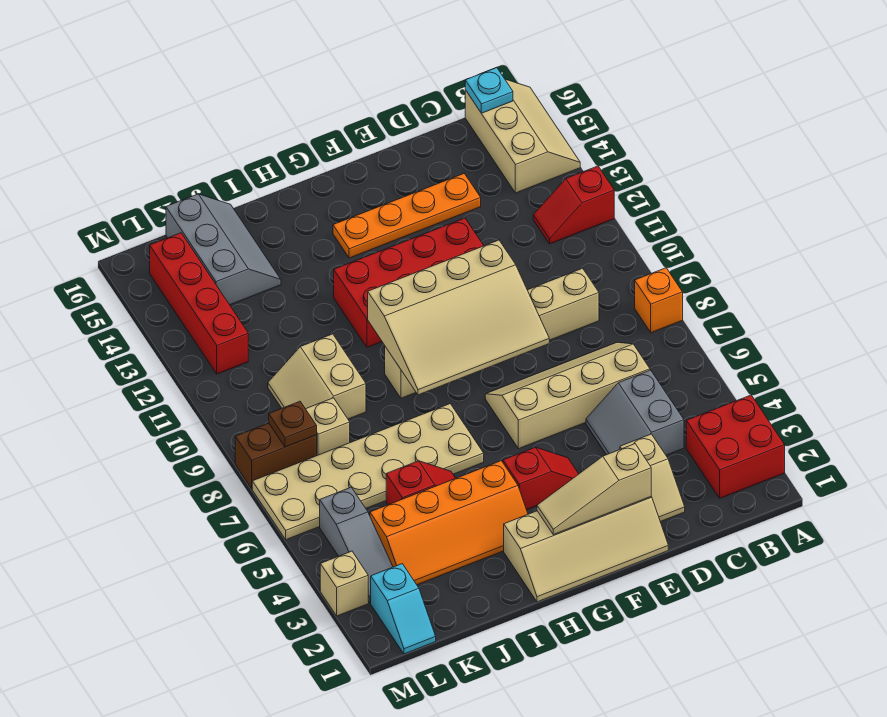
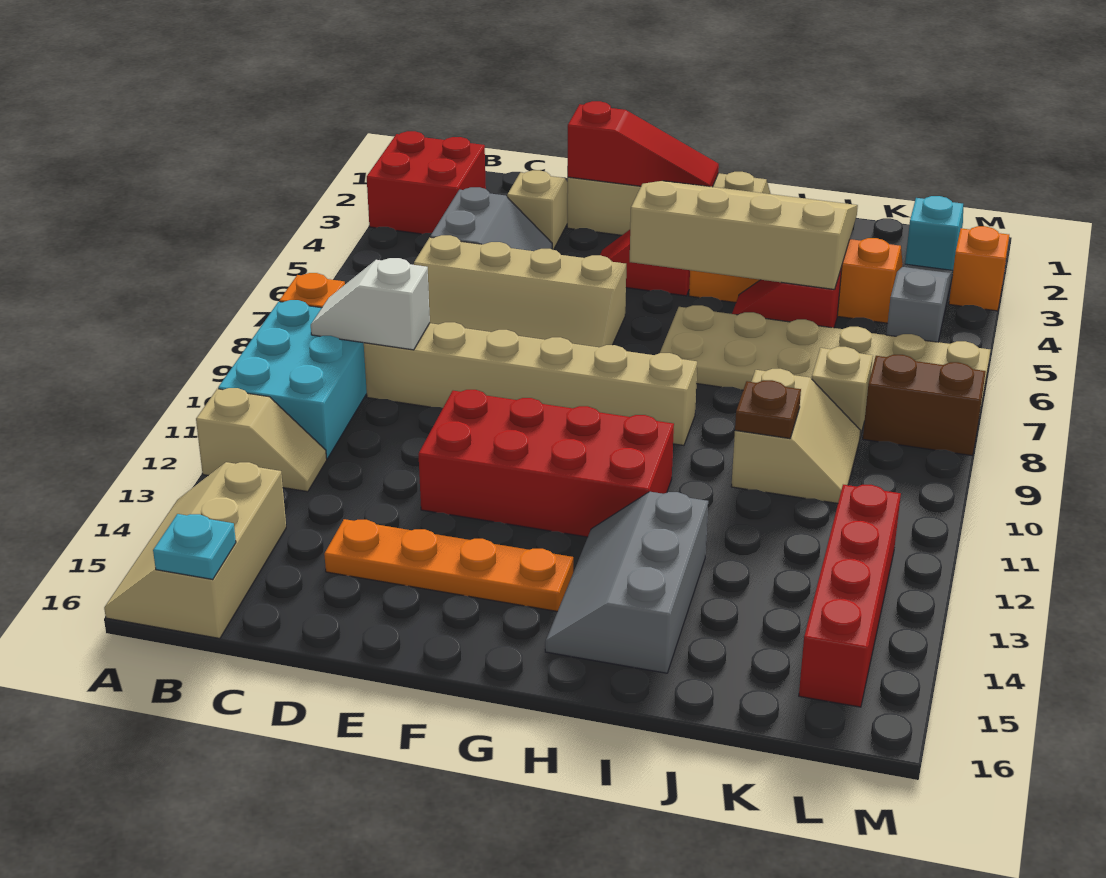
none -> cyan 2x3 brick [218,300,367,459]
red 1x2 slope [533,166,614,244] -> tan 1x2 slope [196,388,327,492]
none -> white 1x2 slope [311,258,430,350]
tan 1x3 slope [537,444,651,535] -> red 1x3 slope [568,101,719,187]
tan 3x4 slope [368,240,549,395] -> tan 3x4 slope moved to [630,181,858,290]
grey 2x3 slope [166,194,281,305] -> grey 2x3 slope moved to [545,492,708,673]
brown 1x1 plate [269,401,317,447] -> brown 1x1 plate moved to [735,380,801,439]
tan 1x1 brick [320,551,368,616] -> orange 1x1 brick [949,226,1009,311]

